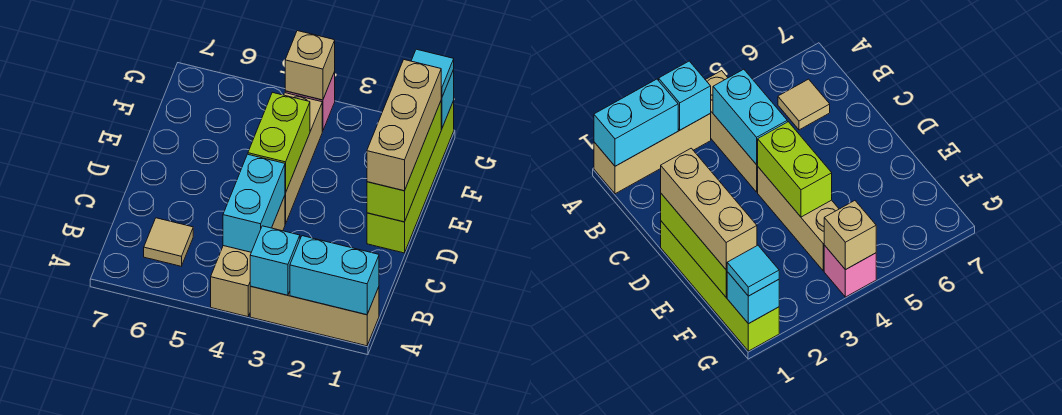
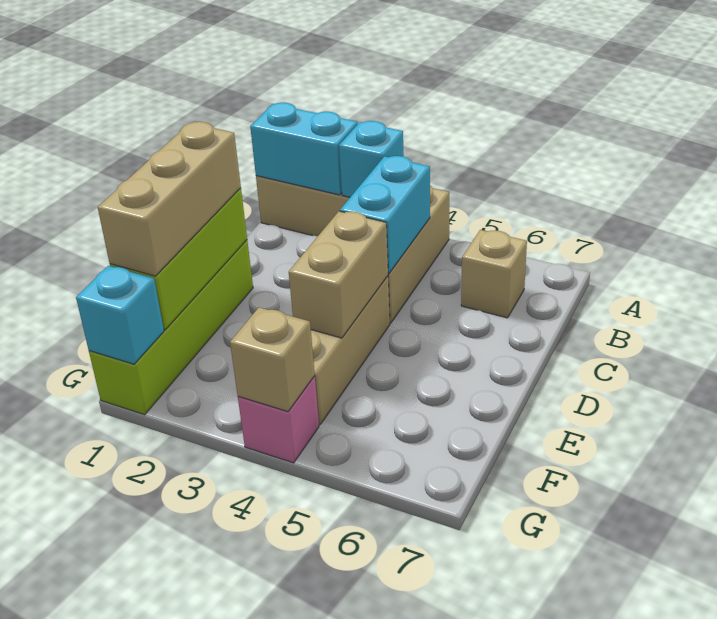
tan 1x1 tile [144,218,193,266] -> tan 1x1 brick [461,230,527,318]
lime 1x2 brick [248,92,310,193] -> tan 1x2 brick [289,211,388,338]
cyan 1x1 tile [411,49,454,98] -> none

